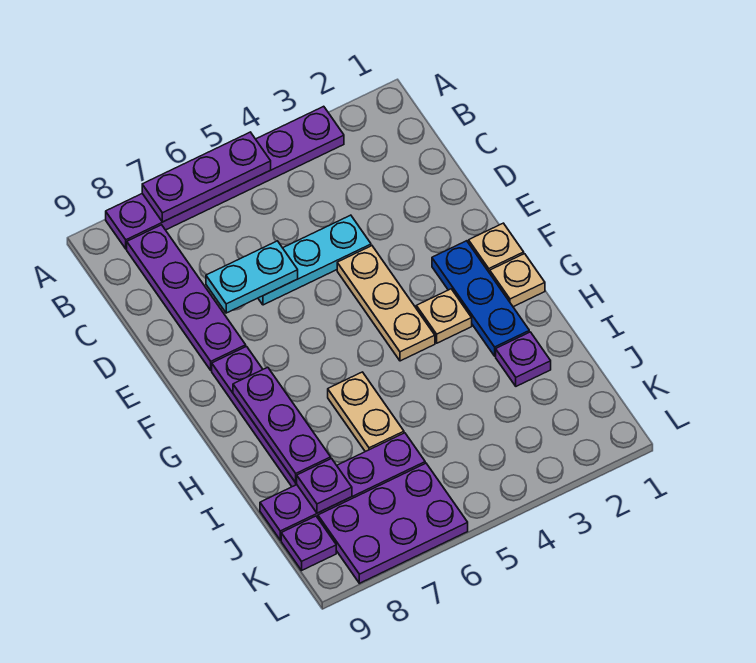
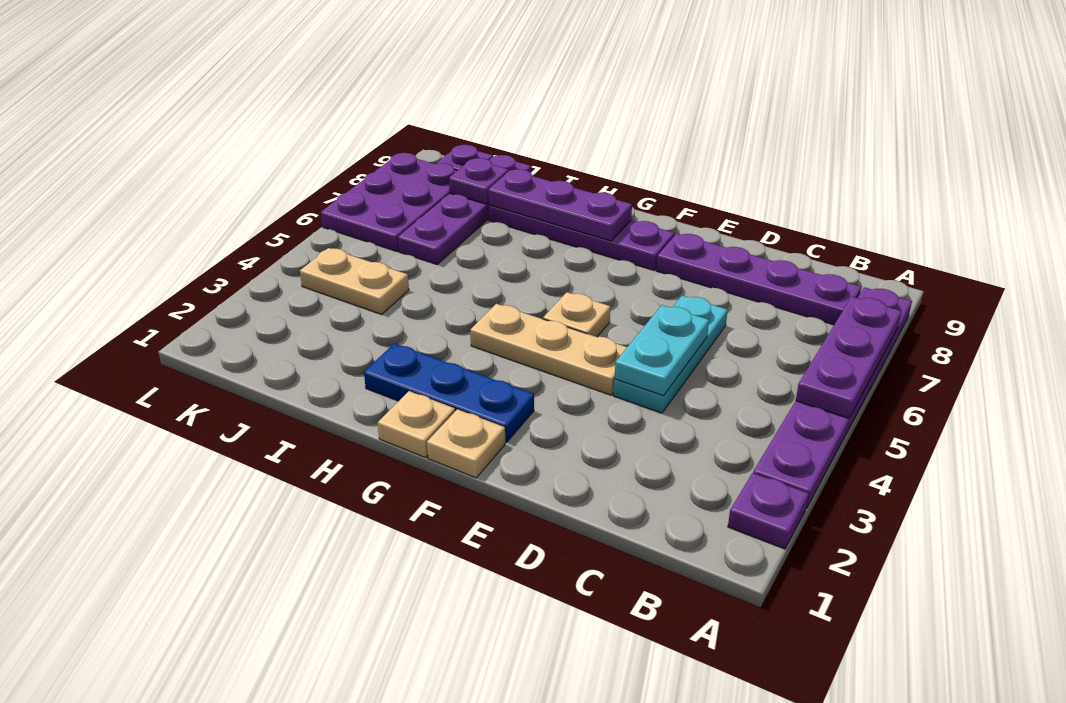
cyan 1x2 plate [206,241,298,313] -> cyan 1x2 plate moved to [615,305,709,396]
tan 1x1 plate [416,289,472,343] -> tan 1x1 plate moved to [543,292,610,337]
tan 1x2 plate [328,372,404,452] -> tan 1x2 plate moved to [300,248,409,314]
purple 1x1 plate [496,332,551,386] -> purple 1x1 plate moved to [728,473,809,549]

